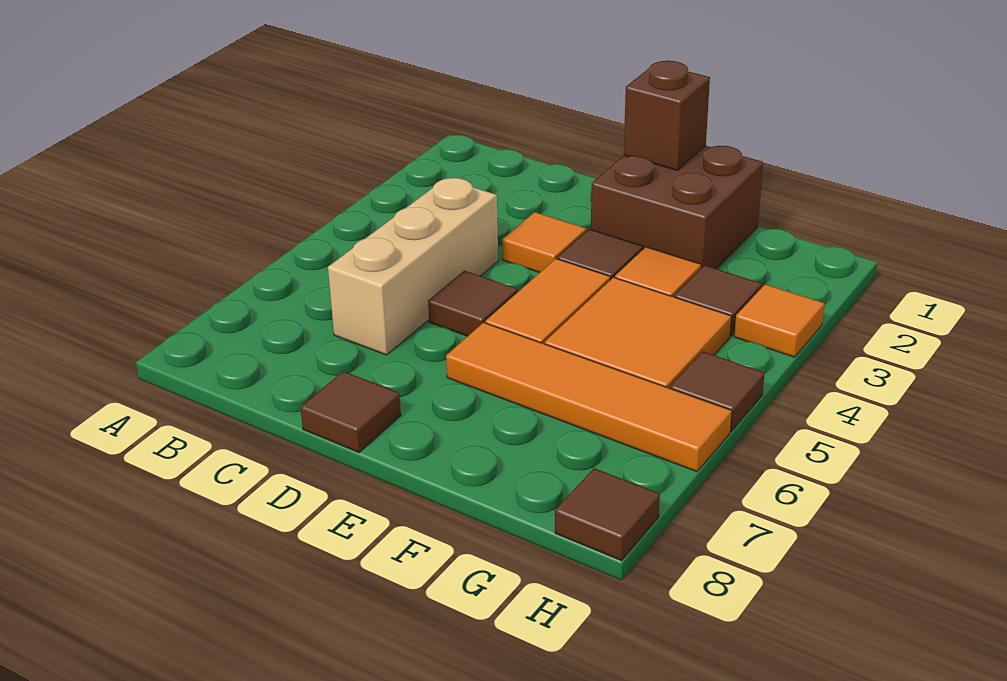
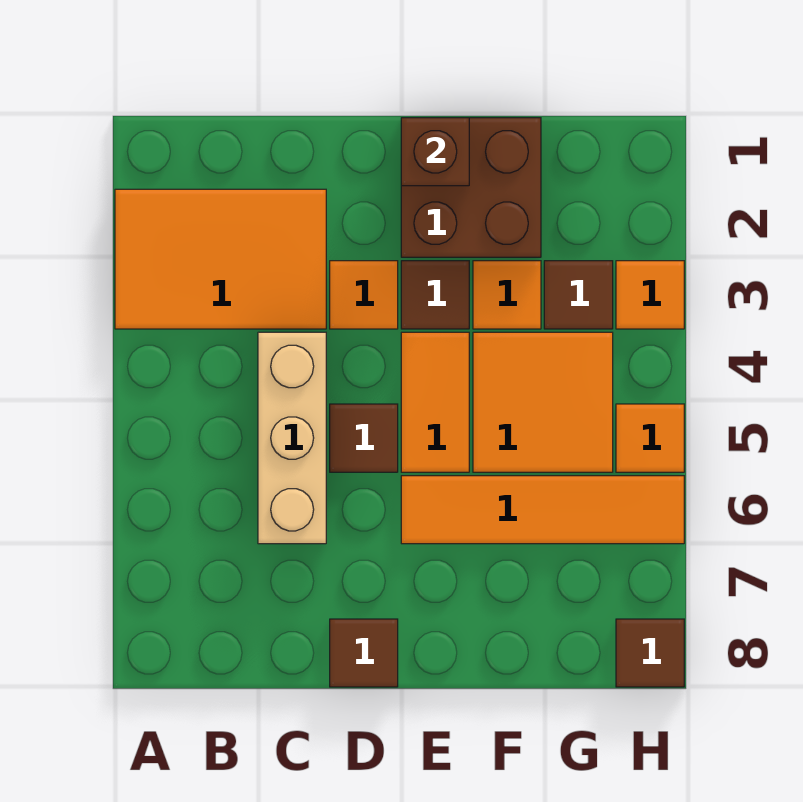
none -> orange 2x3 tile [115,189,326,329]
brown 1x1 tile [670,351,764,431] -> orange 1x1 tile [616,404,684,472]

